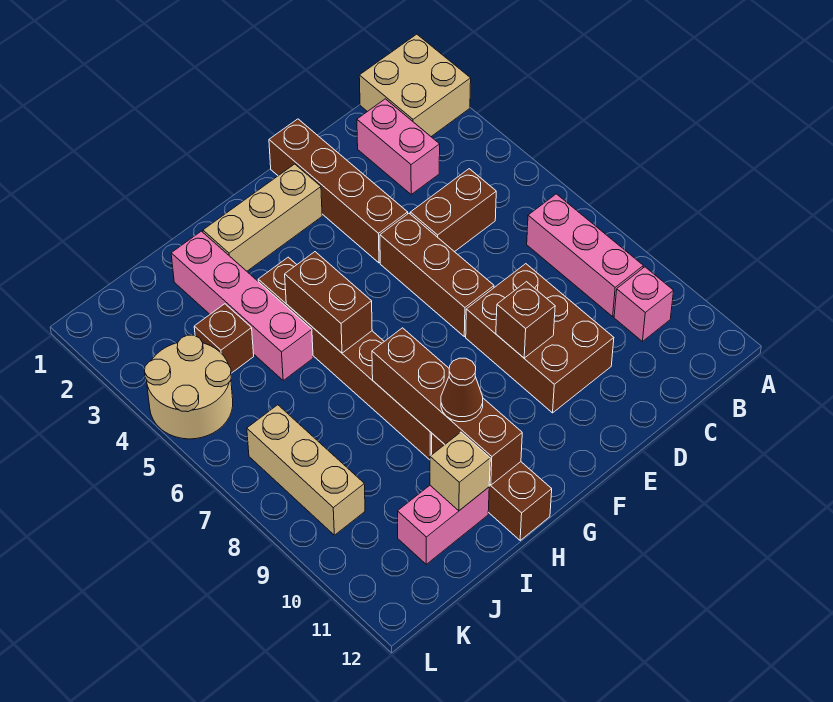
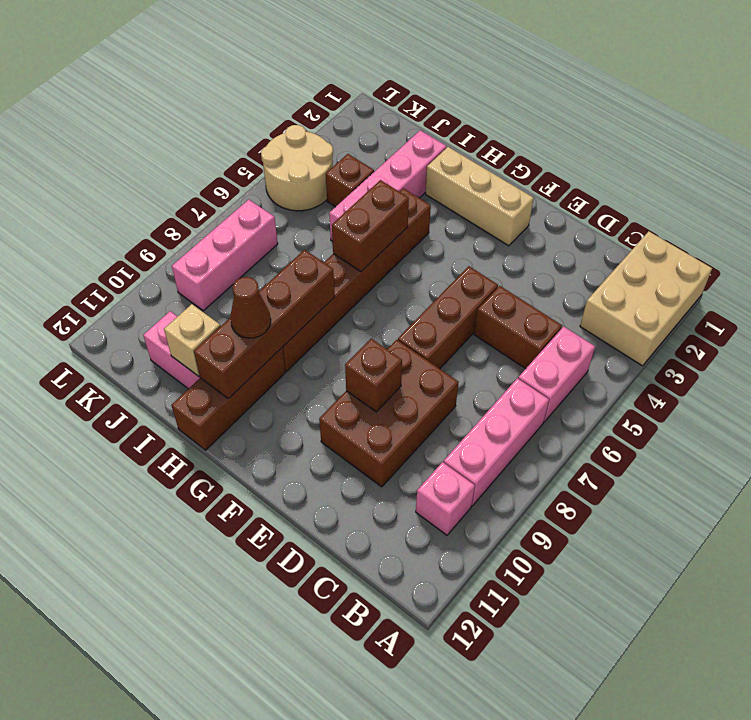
tan 2x2 brick [359,34,471,136] -> tan 2x3 brick [580,231,712,366]
pink 1x2 brick [357,99,440,194] -> pink 1x2 brick moved to [518,327,595,422]
brown 1x4 brick [269,119,408,263] -> none
tan 1x3 brick [247,405,365,535] -> pink 1x3 brick [172,199,278,311]

